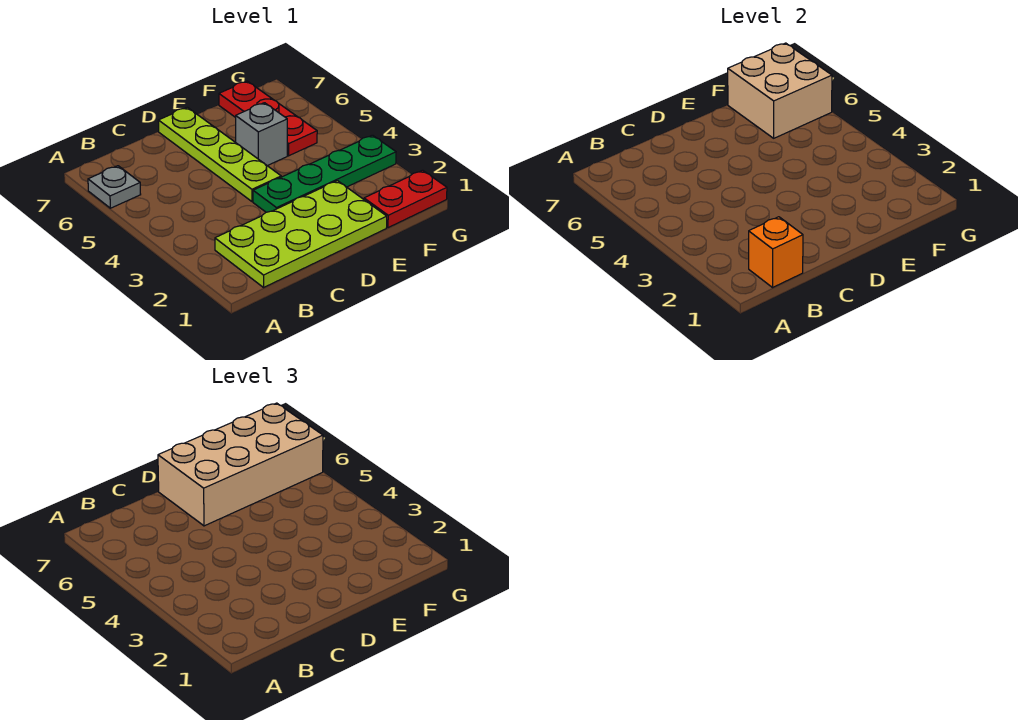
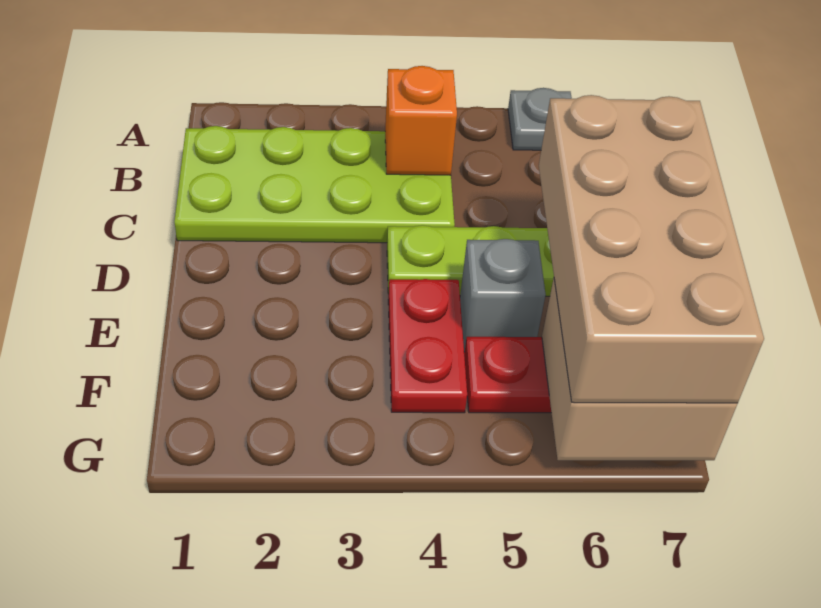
lime 2x4 plate [215,181,387,287] -> lime 2x4 plate turned to [174,126,455,243]
orange 1x1 brick [749,217,803,287] -> orange 1x1 brick moved to [385,66,457,175]
green 1x4 plate [253,135,396,212] -> none
red 1x2 plate [364,170,447,228] -> red 1x2 plate moved to [388,279,467,413]

